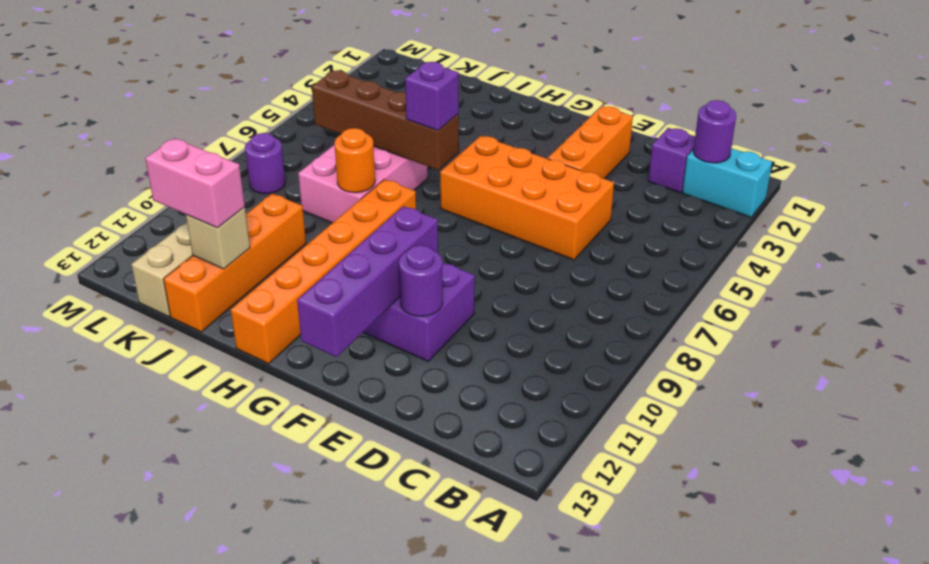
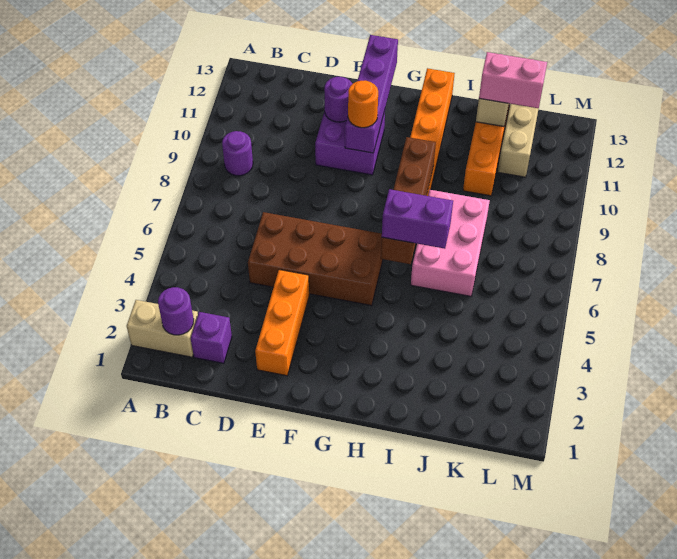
cyan 1x2 brick [682,148,772,217] -> tan 1x2 brick [127,300,198,357]
orange 2x4 brick [440,136,614,260] -> brown 2x4 brick [248,212,383,306]
brown 1x4 brick [312,70,459,170] -> brown 1x4 brick turned to [381,137,436,264]
purple 1x1 brick [405,62,459,130] -> purple 1x2 brick [382,189,453,249]
orange 1x1 round brick [334,128,375,193] -> orange 1x1 round brick moved to [348,80,378,128]
purple 1x1 round brick [245,133,285,194] -> purple 1x1 round brick moved to [222,131,253,176]

